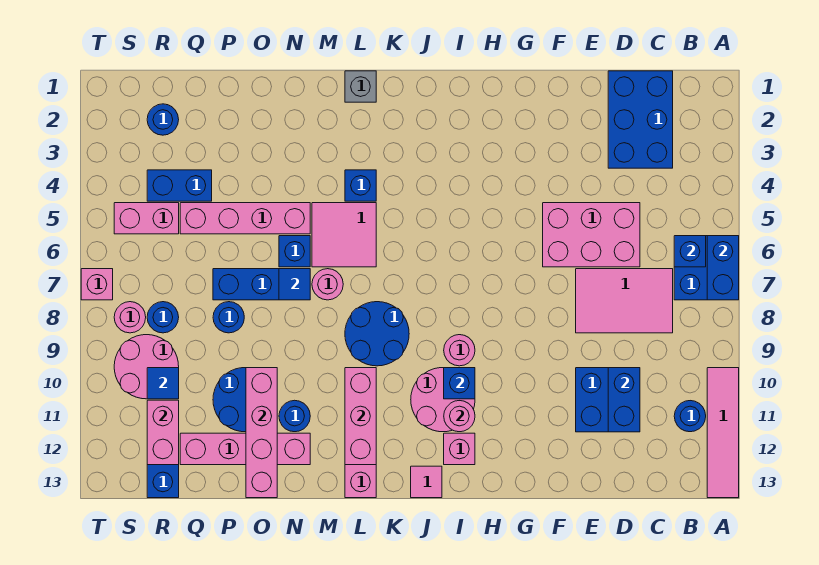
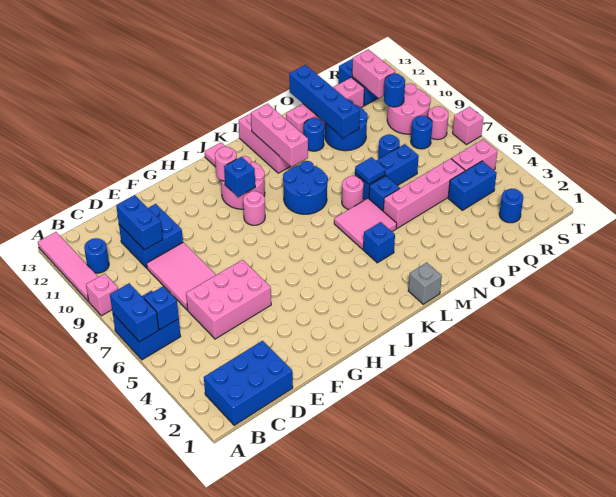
blue 2x3 brick [608,71,673,168] -> blue 2x3 brick turned to [204,341,293,425]
pink 2x3 tile [576,269,673,333] -> pink 2x3 tile turned to [147,242,216,310]
pink 1x1 brick [444,433,475,465] -> pink 1x1 brick moved to [86,274,118,316]
pink 1x4 brick [246,368,277,498] -> blue 1x4 brick [289,65,360,138]
blue 1x1 tile [147,368,179,399] -> blue 1x1 round brick [384,73,405,107]

